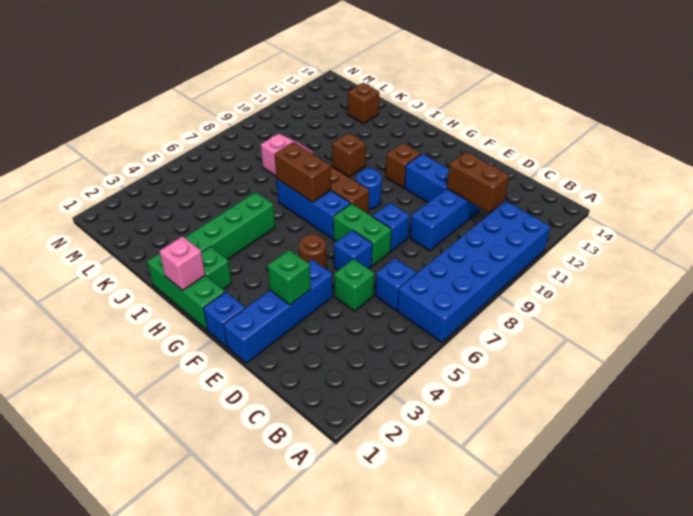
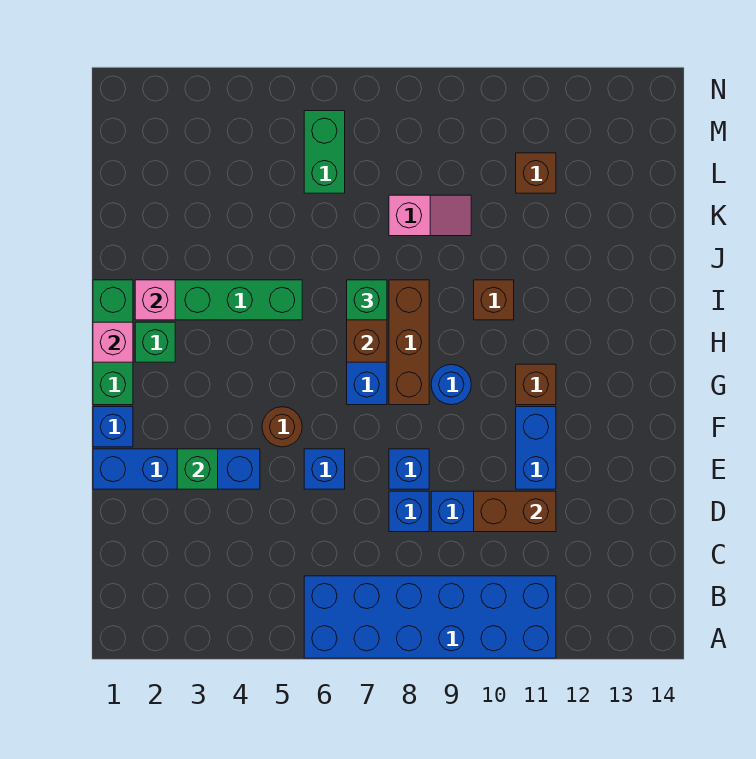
blue 1x1 brick [375,258,416,310] -> blue 1x1 brick moved to [389,491,429,532]
brown 1x2 brick [447,152,509,213] -> brown 1x2 brick turned to [474,491,556,532]
green 1x1 brick [334,259,374,311] -> green 1x1 brick moved to [347,280,387,320]
green 1x2 brick [333,203,391,266] -> green 1x2 brick moved to [304,111,345,193]
none -> pink 1x1 brick [135,280,175,320]
brown 1x1 brick [348,83,379,123] -> brown 1x1 brick moved to [516,153,556,193]

